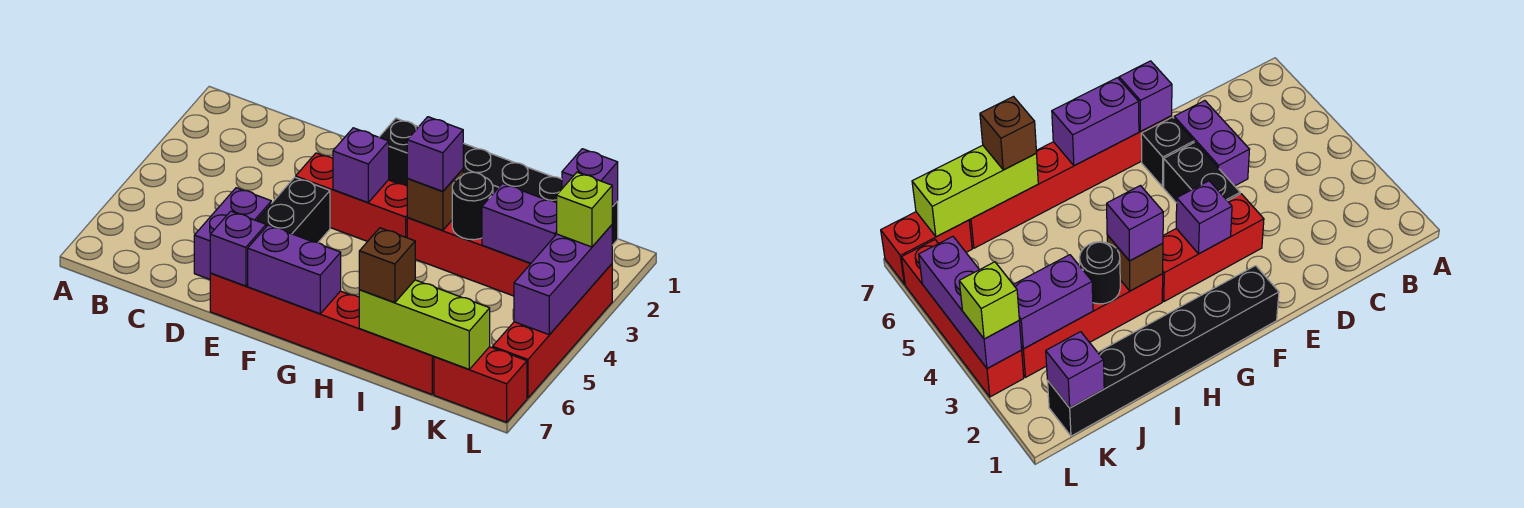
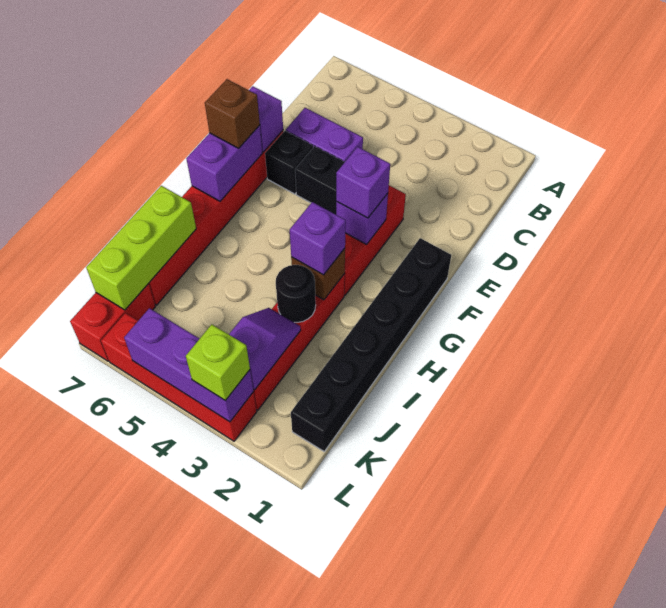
brown 1x1 brick [359,228,415,303] -> brown 1x1 brick moved to [205,79,260,148]
purple 1x2 brick [482,183,557,263] -> purple 1x2 slope [229,308,301,390]
purple 1x1 brick [562,149,618,206] -> purple 1x1 brick moved to [336,147,390,218]

